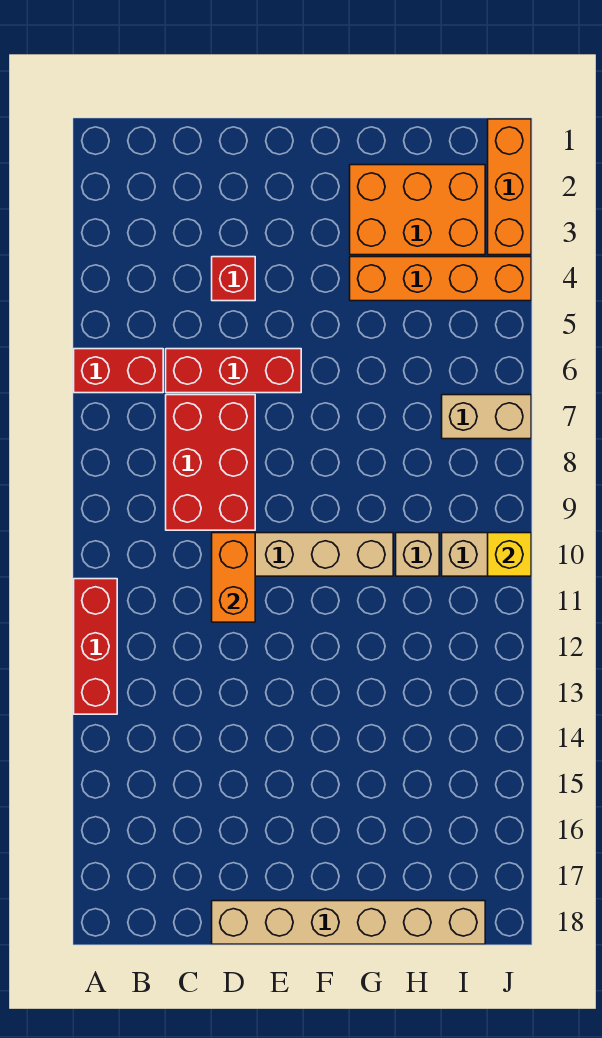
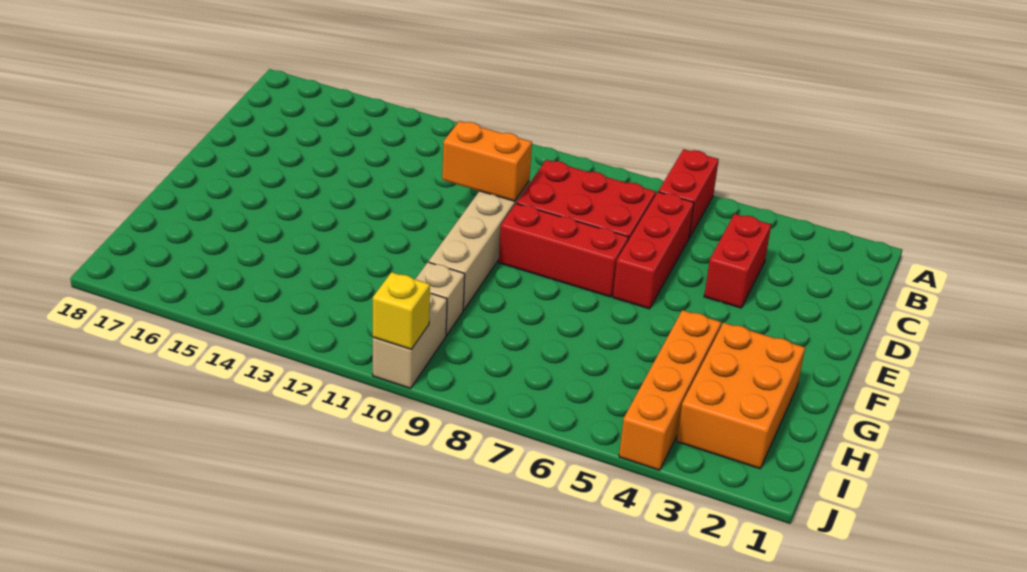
red 1x3 brick [74,579,117,714] -> red 1x3 brick moved to [499,204,628,297]
red 1x1 brick [212,257,255,301] -> red 1x2 brick [704,214,771,308]
tan 1x6 brick [212,901,485,944] -> none
tan 1x2 brick [442,395,531,439] -> none
orange 1x3 brick [488,119,531,255] -> none

